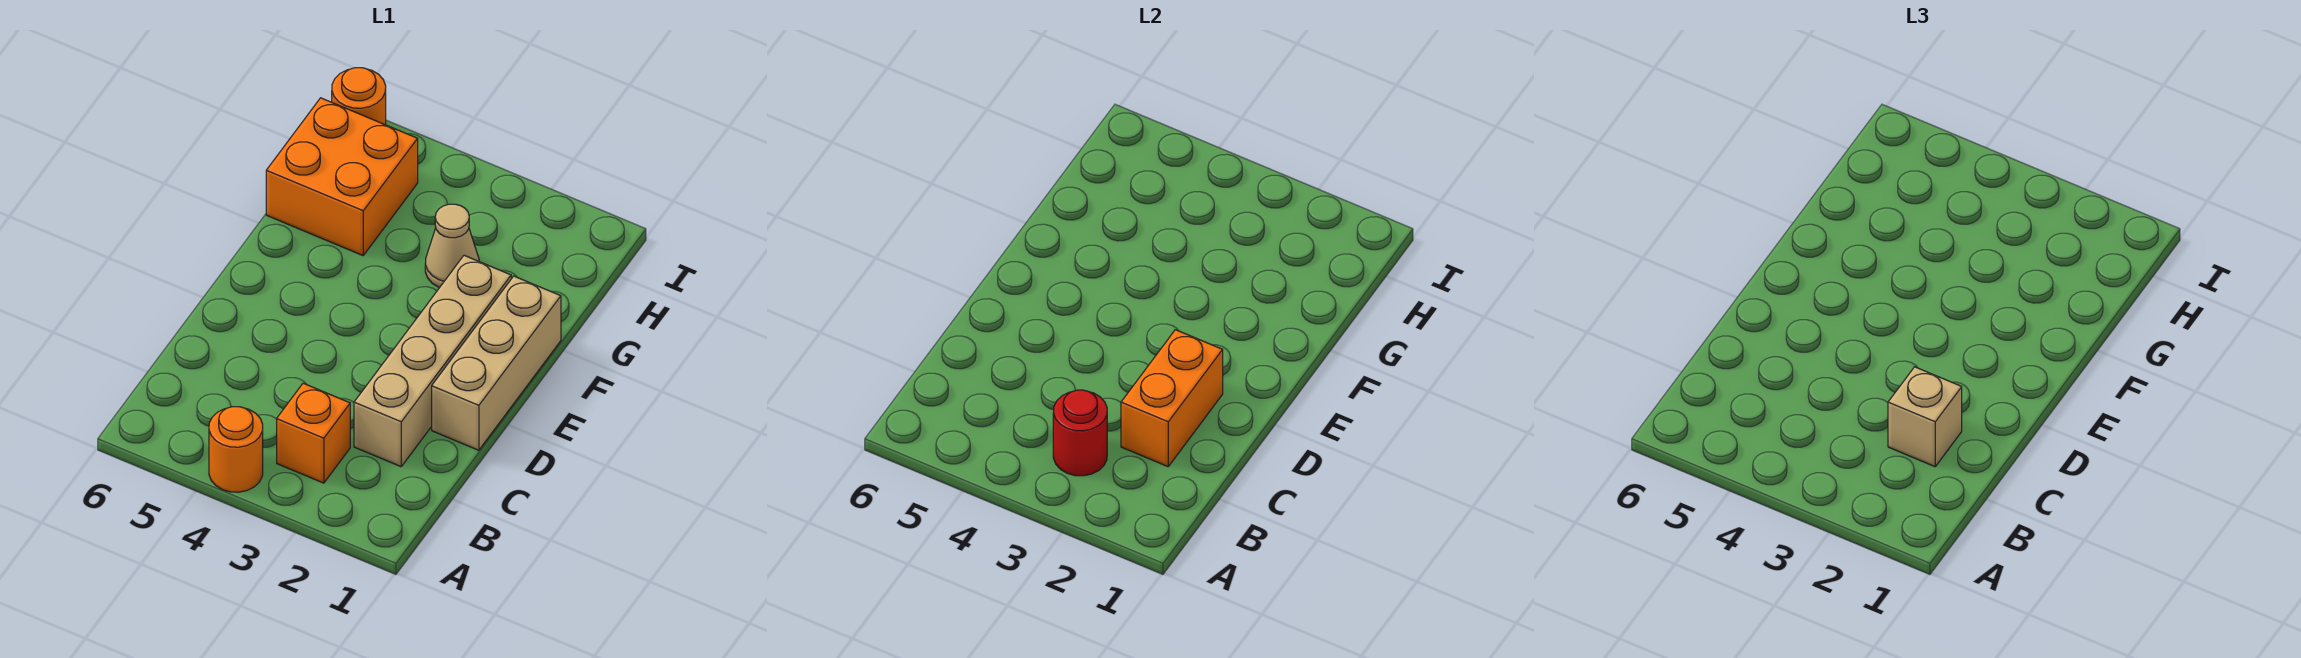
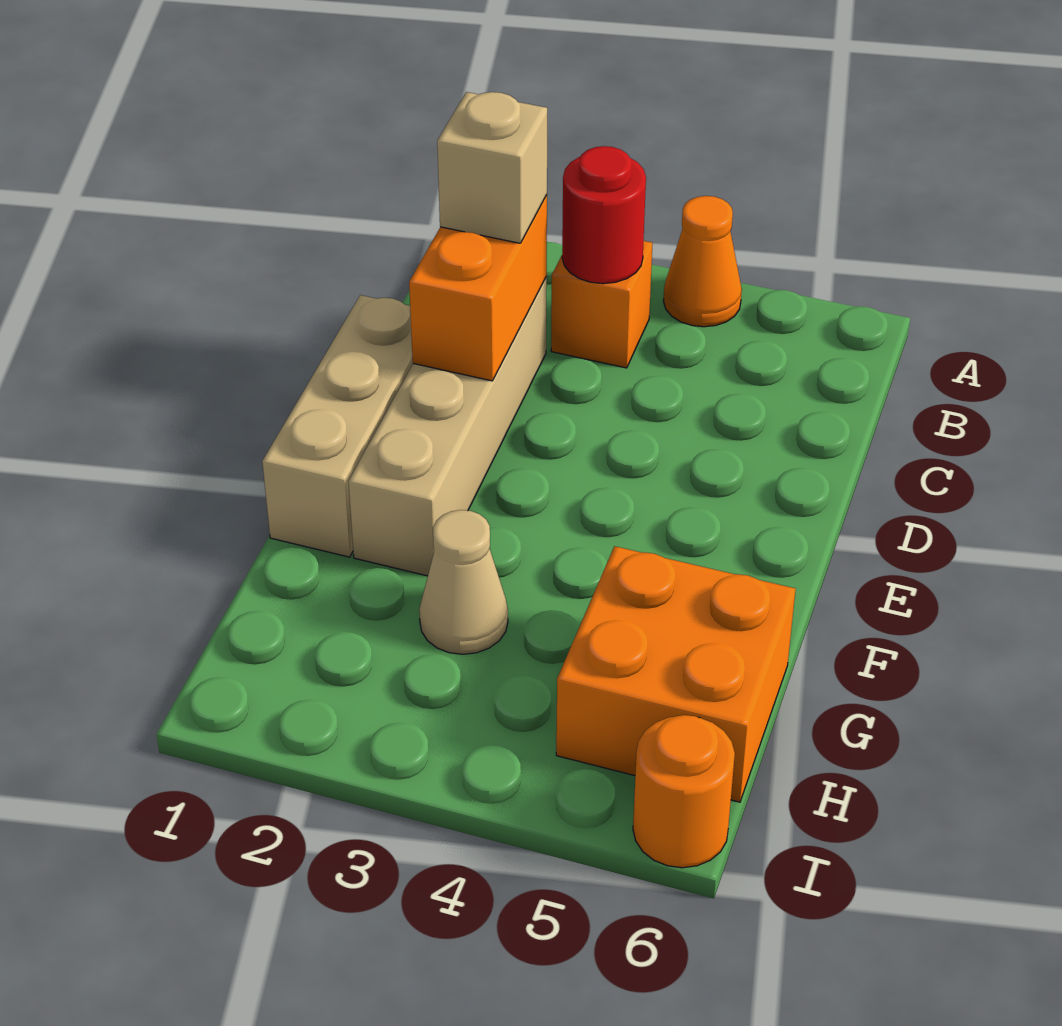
orange 1x1 round brick [209,407,263,492] -> orange 1x1 cone [663,196,742,327]

